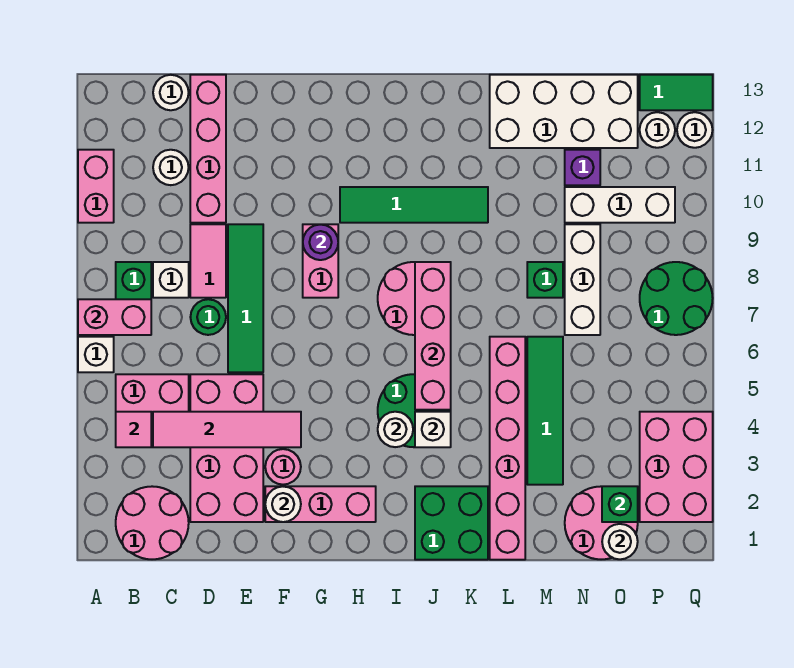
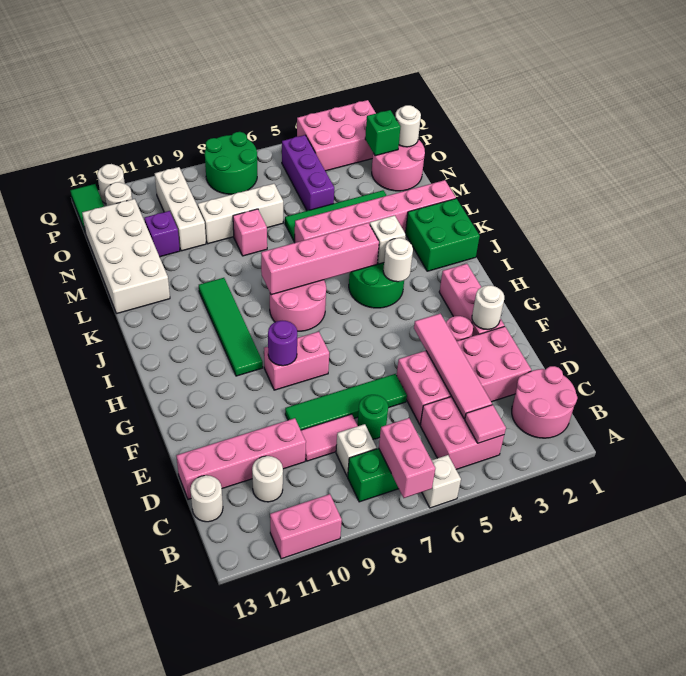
green 1x1 brick [527,262,563,298] -> pink 1x1 brick [233,209,267,256]
none -> purple 1x3 brick [282,135,334,211]

